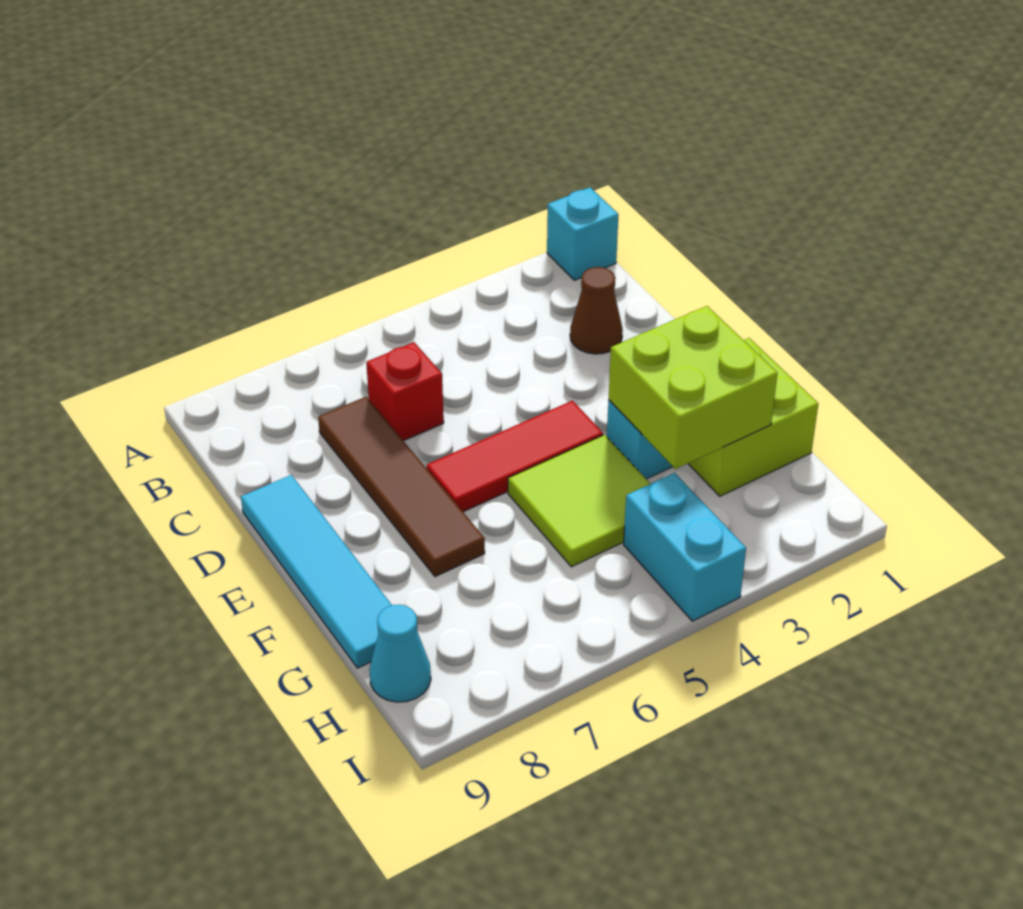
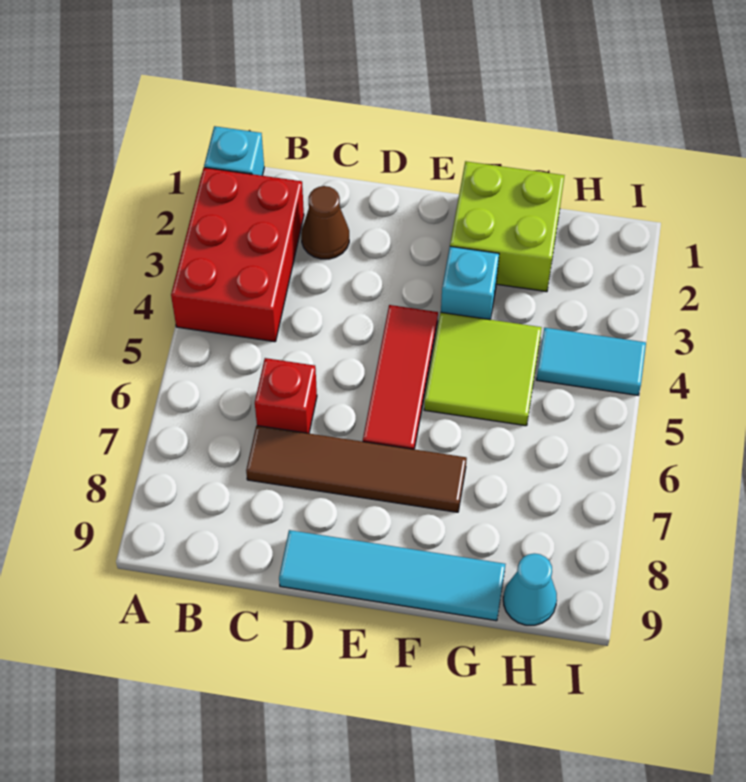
none -> red 2x3 brick [171,168,304,342]
lime 2x2 brick [609,306,777,469] -> none
cyan 1x2 brick [624,473,746,621] -> cyan 1x2 tile [536,328,646,395]

